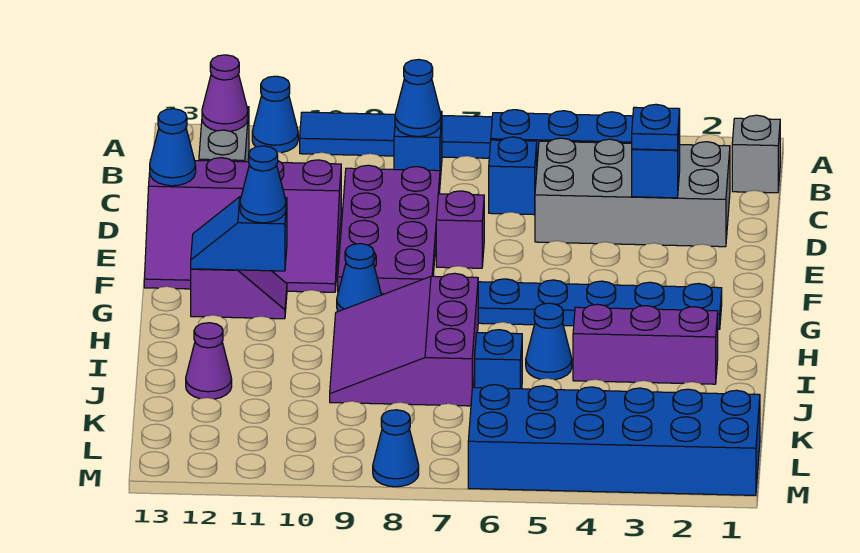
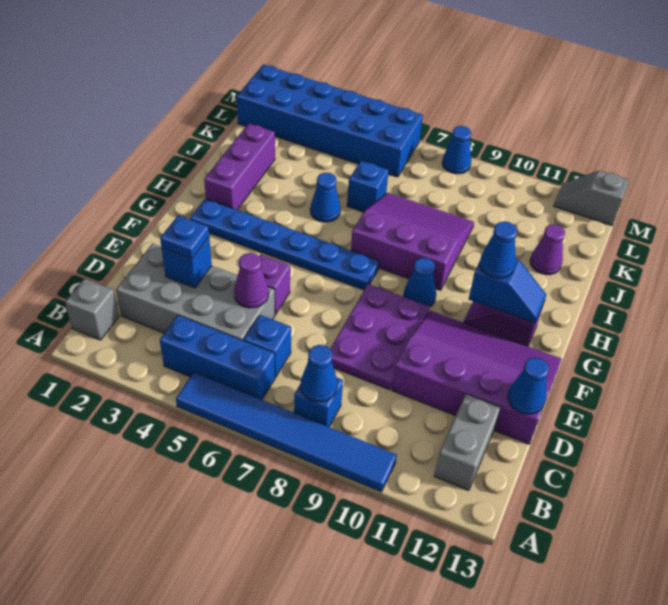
blue 1x1 cone [252,76,298,153] -> none
purple 1x1 cone [202,55,248,131] -> purple 1x1 cone moved to [234,253,269,308]
purple 2x4 plate [338,165,440,294] -> purple 2x3 plate [330,284,429,390]
purple 1x1 brick [436,191,484,268] -> purple 1x1 brick moved to [260,255,290,314]
purple 3x3 slope [330,273,478,406] -> purple 3x3 slope turned to [351,193,474,290]
purple 1x3 brick [573,304,718,384] -> purple 1x3 brick turned to [204,123,275,210]
none -> grey 1x2 slope [554,171,629,225]

